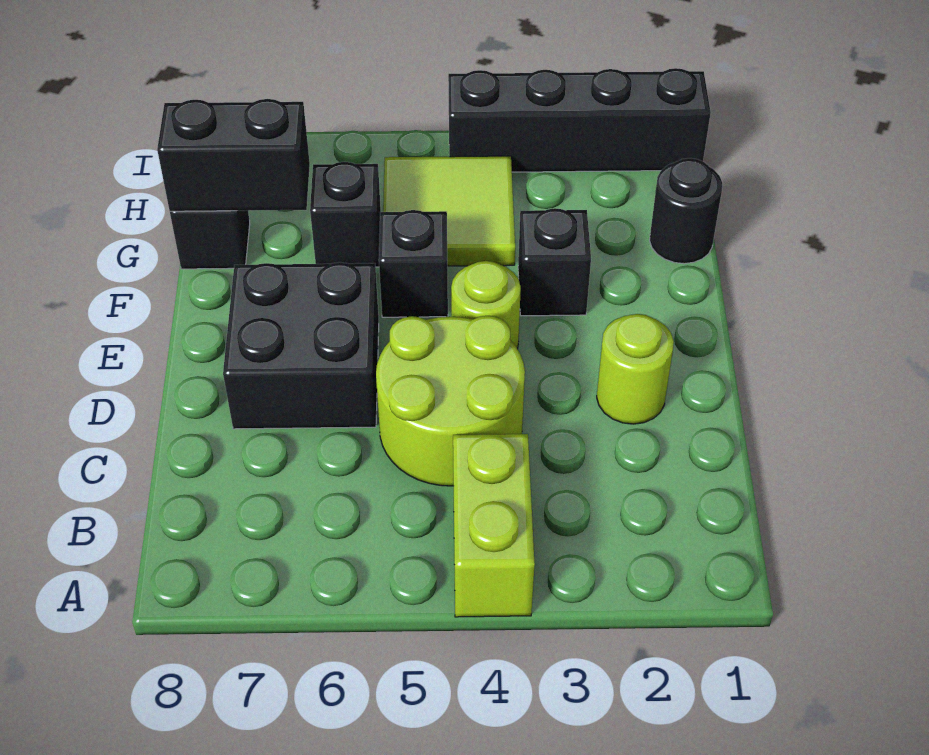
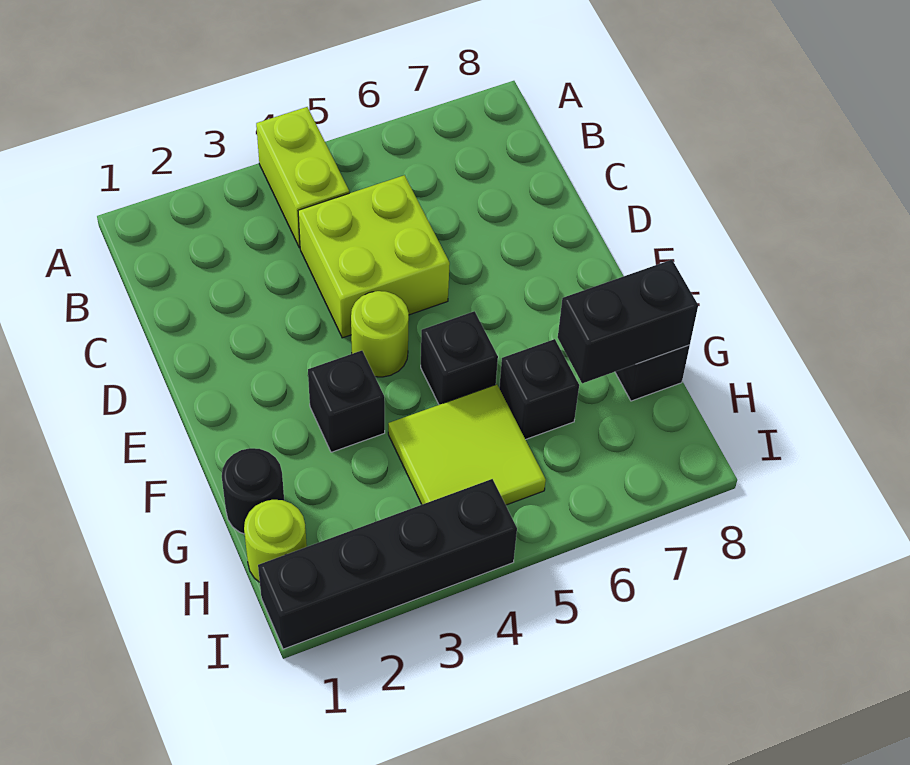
lime 2x2 round brick [376,316,525,486] -> lime 2x2 brick [298,175,450,338]
lime 1x1 round brick [597,314,674,424] -> lime 1x1 round brick moved to [244,500,307,582]
black 2x2 brick [223,262,379,429] -> none

